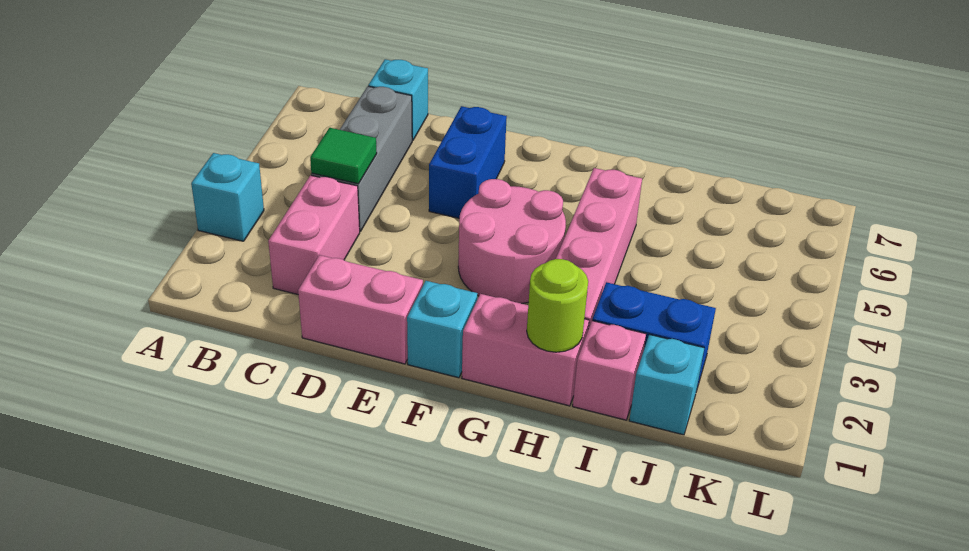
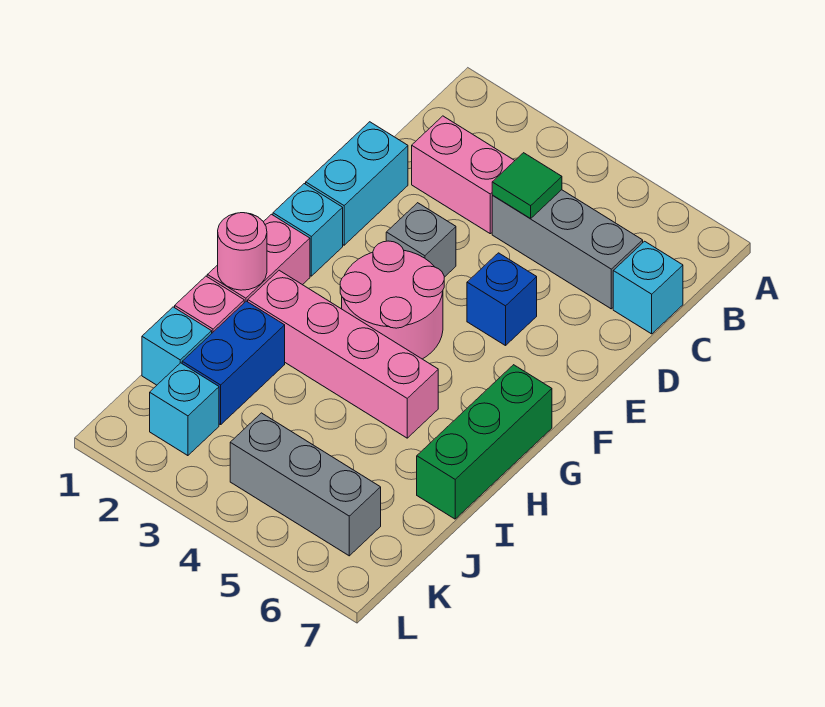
cyan 1x1 brick [191,153,264,241] -> cyan 1x1 brick moved to [150,363,219,456]
pink 1x2 brick [298,255,423,364] -> cyan 1x2 brick [306,122,408,245]
none -> grey 1x1 brick [386,203,456,277]
blue 1x2 brick [429,106,507,218] -> blue 1x1 brick [467,253,537,346]
none -> green 1x3 brick [417,365,552,519]
lime 1x1 round brick [527,259,588,352] -> pink 1x1 round brick [218,213,267,290]
none -> grey 1x3 brick [230,413,381,556]

